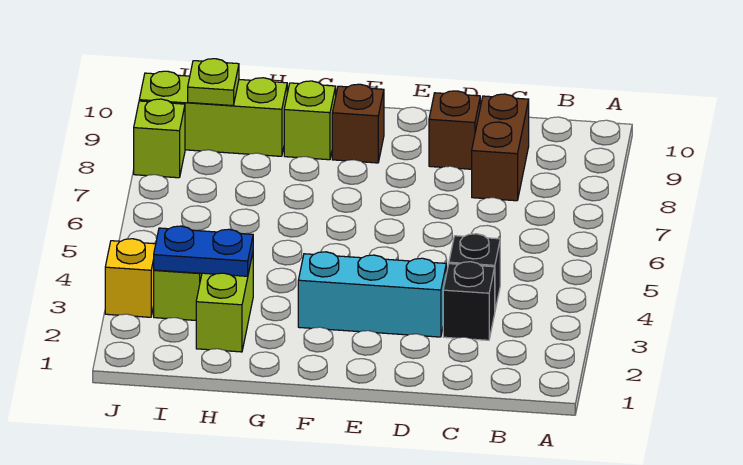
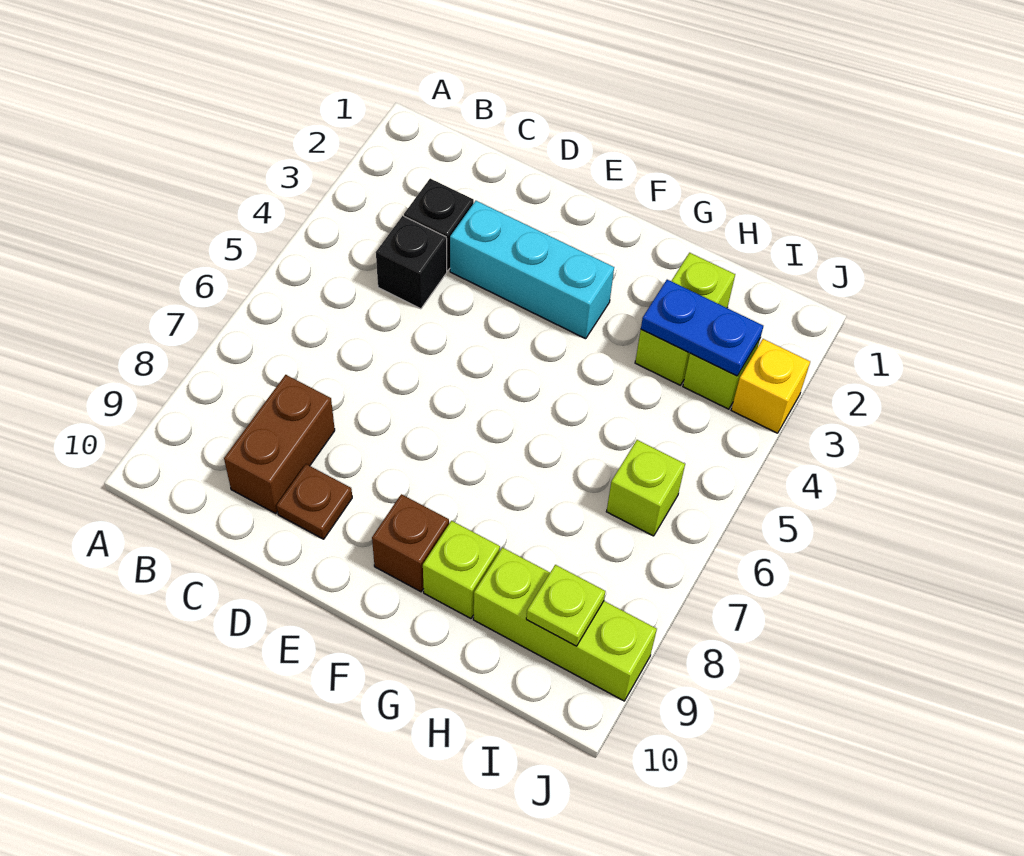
brown 1x1 brick [429,91,480,169] -> brown 1x1 plate [277,464,352,539]
lime 1x1 brick [134,99,185,178] -> lime 1x1 brick moved to [606,440,685,536]

